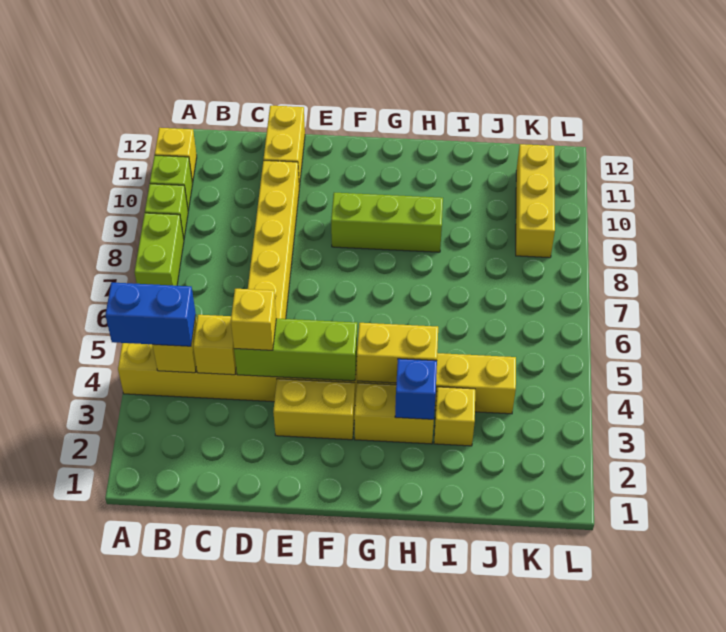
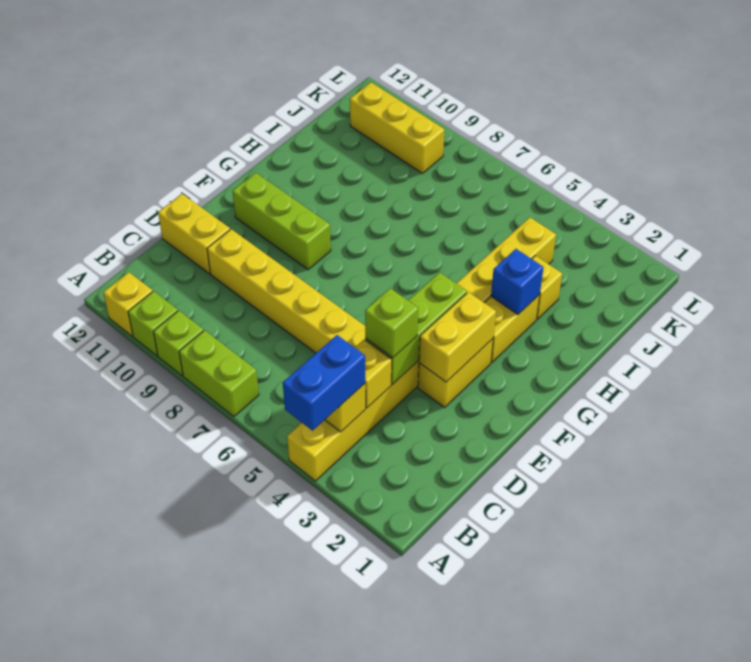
yellow 1x1 brick [231,289,276,350] -> lime 1x1 brick [365,288,418,358]
lime 1x3 brick [331,193,443,252] -> lime 1x3 brick turned to [233,173,331,270]
yellow 1x2 brick [357,323,438,383] -> yellow 1x2 brick moved to [419,292,496,382]

